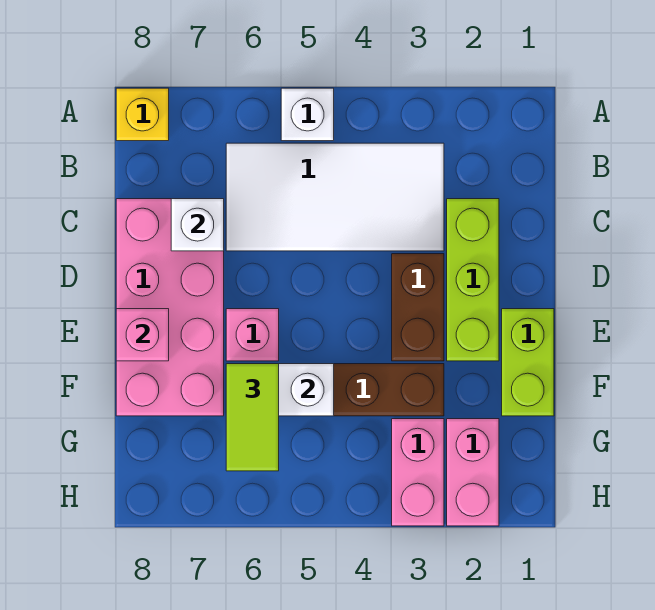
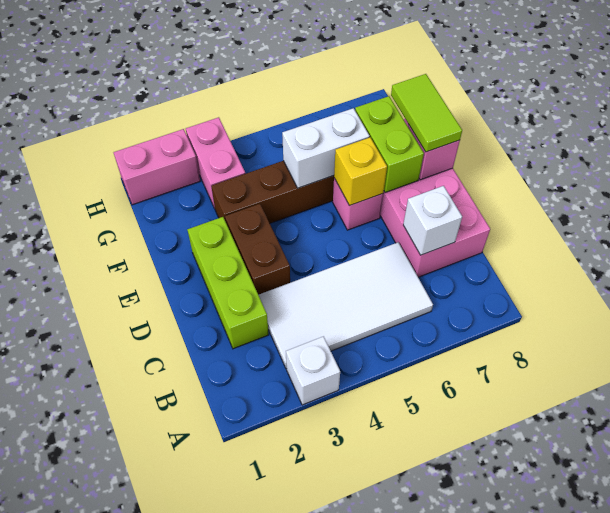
white 1x1 brick [281,88,334,141] -> white 1x1 brick moved to [286,336,340,405]
yellow 1x1 brick [116,88,169,141] -> yellow 1x1 brick moved to [334,137,387,206]
lime 1x2 brick [502,309,554,416] -> lime 1x2 brick moved to [355,96,424,193]
lime 1x2 tile [226,364,279,471] -> lime 1x2 tile moved to [391,74,462,152]
pink 1x2 brick [447,419,499,526] -> pink 1x2 brick turned to [114,129,200,205]

